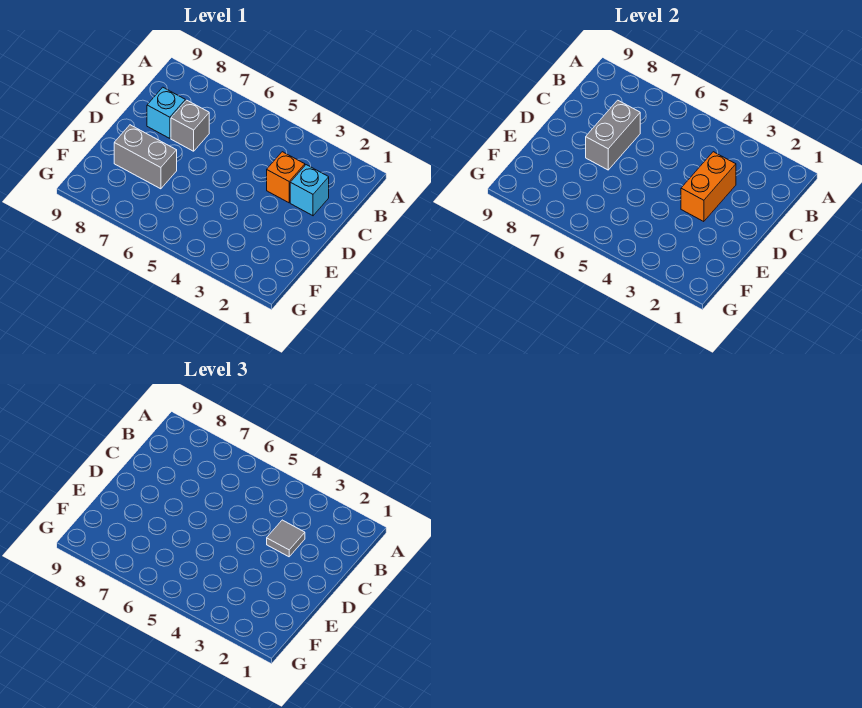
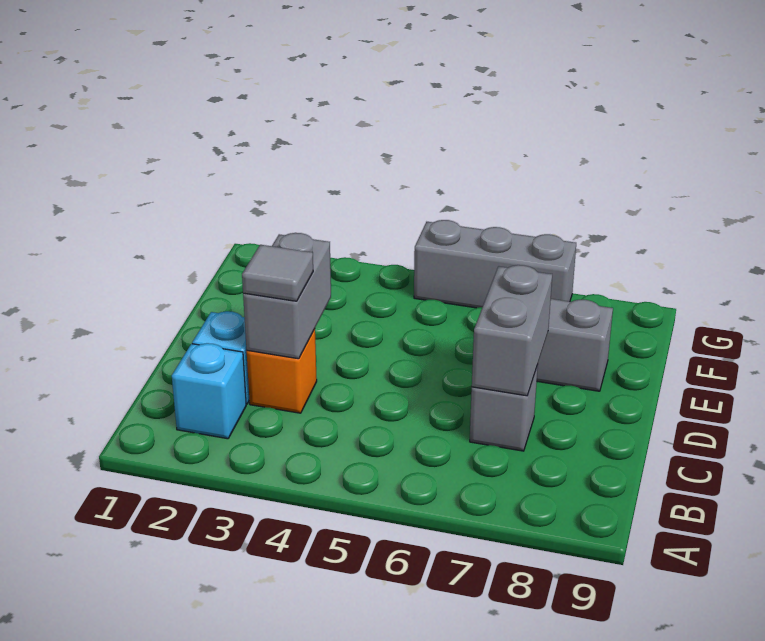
orange 1x2 brick [681,152,736,222] -> grey 1x2 brick [243,233,331,359]
cyan 1x1 brick [147,87,185,138] -> cyan 1x1 brick moved to [172,343,246,439]
none -> grey 1x3 brick [414,220,576,308]

